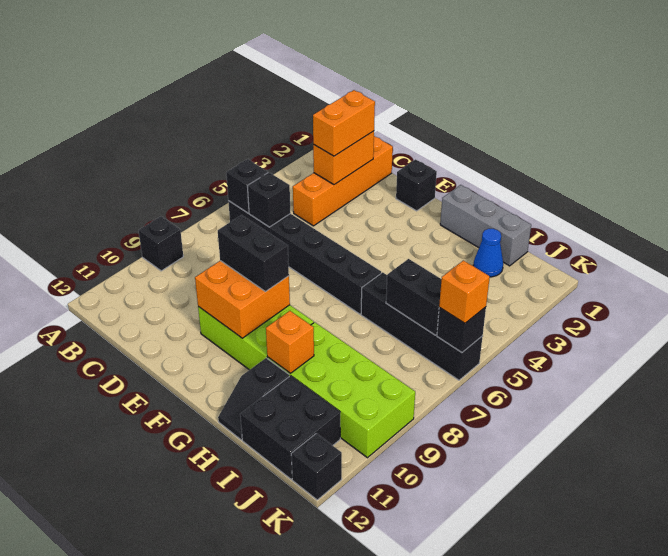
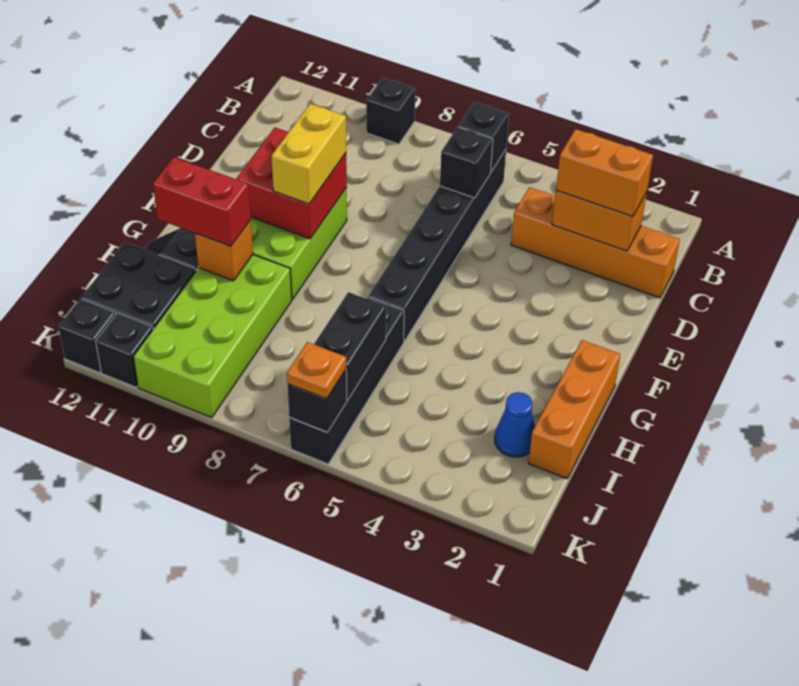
black 1x1 brick [396,159,437,211] -> black 1x1 brick moved to [96,313,153,387]
orange 2x2 brick [195,261,290,338] -> red 2x2 brick [236,128,347,239]
black 1x2 brick [218,215,289,292] -> yellow 1x2 brick [271,104,346,204]
grey 1x3 brick [440,185,531,266] -> orange 1x3 brick [528,340,620,479]
none -> red 1x2 brick [153,157,251,246]
orange 1x1 brick [439,260,490,323] -> orange 1x1 plate [287,342,346,399]

